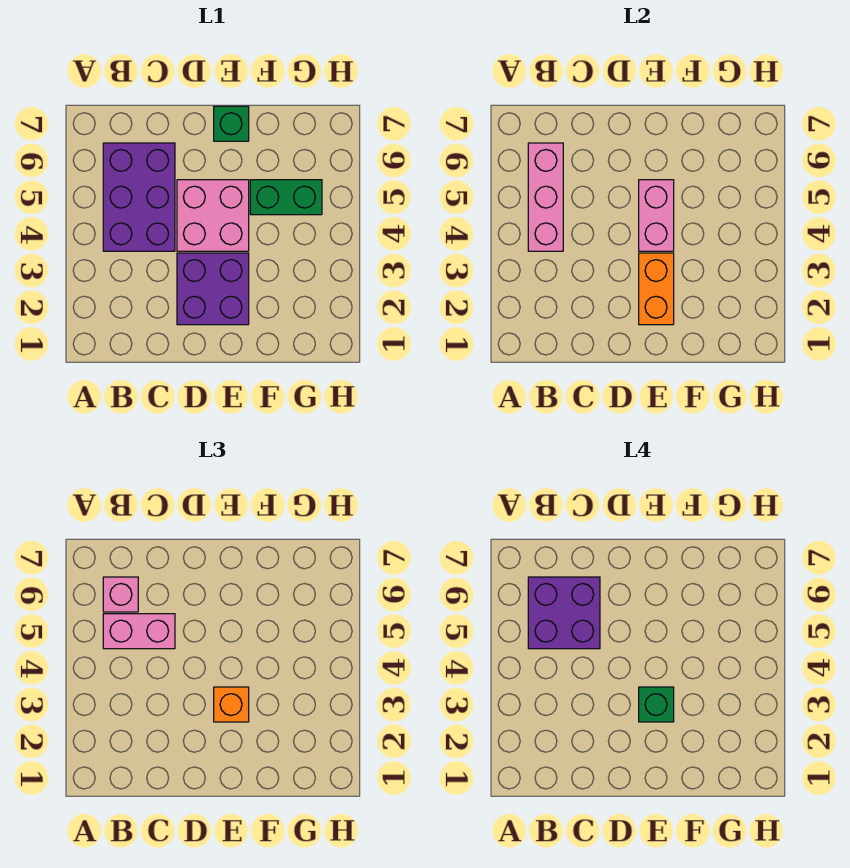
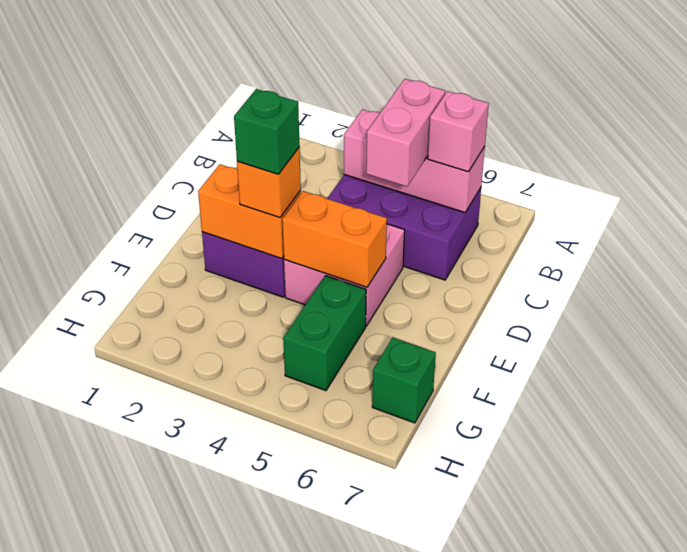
purple 2x2 brick [528,577,600,649] -> none
pink 1x2 brick [639,180,674,251] -> orange 1x2 brick [282,191,387,287]
green 1x1 brick [214,106,249,141] -> green 1x1 brick moved to [372,338,436,423]

